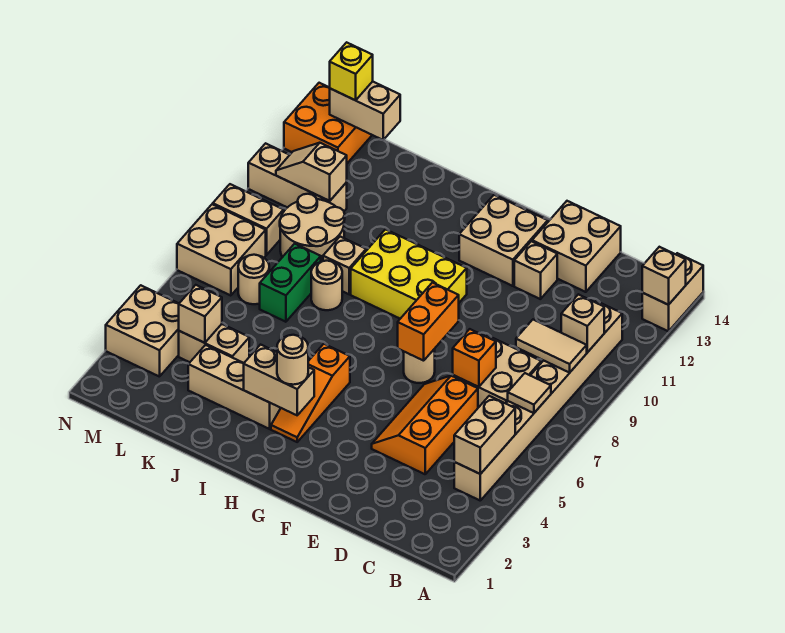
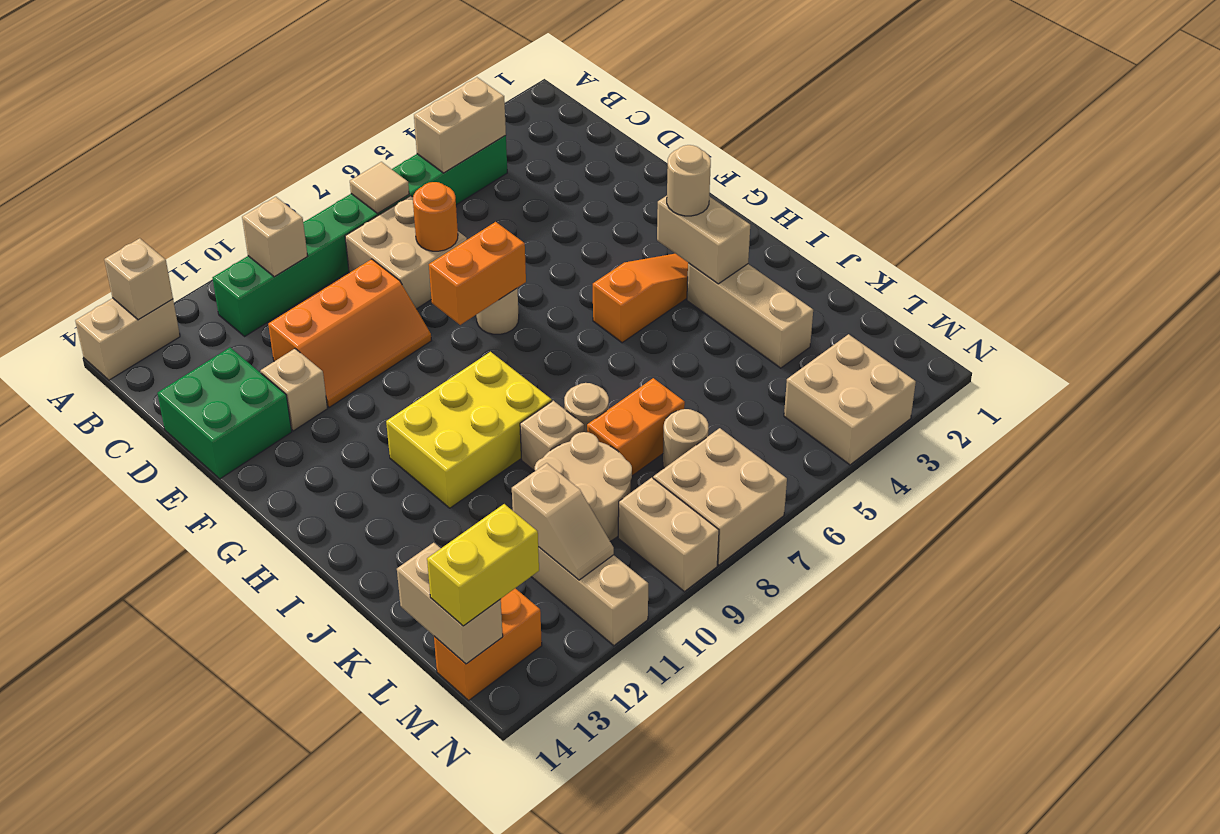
tan 1x8 brick [454,301,622,500] -> green 1x8 brick [213,135,507,336]
tan 1x2 tile [516,320,587,373] -> none
orange 2x3 slope [372,376,478,474] -> orange 2x3 slope moved to [268,259,432,407]
orange 1x1 brick [453,329,496,387] -> orange 1x1 round brick [413,182,458,251]
tan 2x2 brick [532,201,621,292] -> green 2x2 brick [157,348,292,479]
tan 2x2 brick [459,195,548,286] -> none
yellow 2x3 brick [351,229,467,319] -> yellow 2x3 brick turned to [386,352,552,508]
tan 1x2 brick [179,324,249,363] -> none
green 1x2 brick [260,244,321,322] -> orange 1x2 brick [587,378,685,476]
tan 1x1 brick [179,285,222,343] -> none
orange 2x2 brick [284,83,372,163] -> orange 1x2 brick [434,588,542,700]
yellow 1x1 brick [330,42,373,100] -> yellow 1x2 brick [427,504,539,626]

